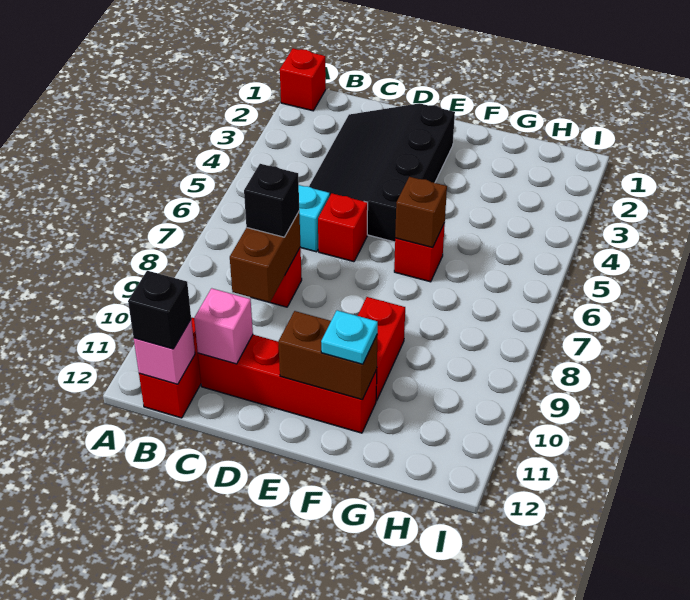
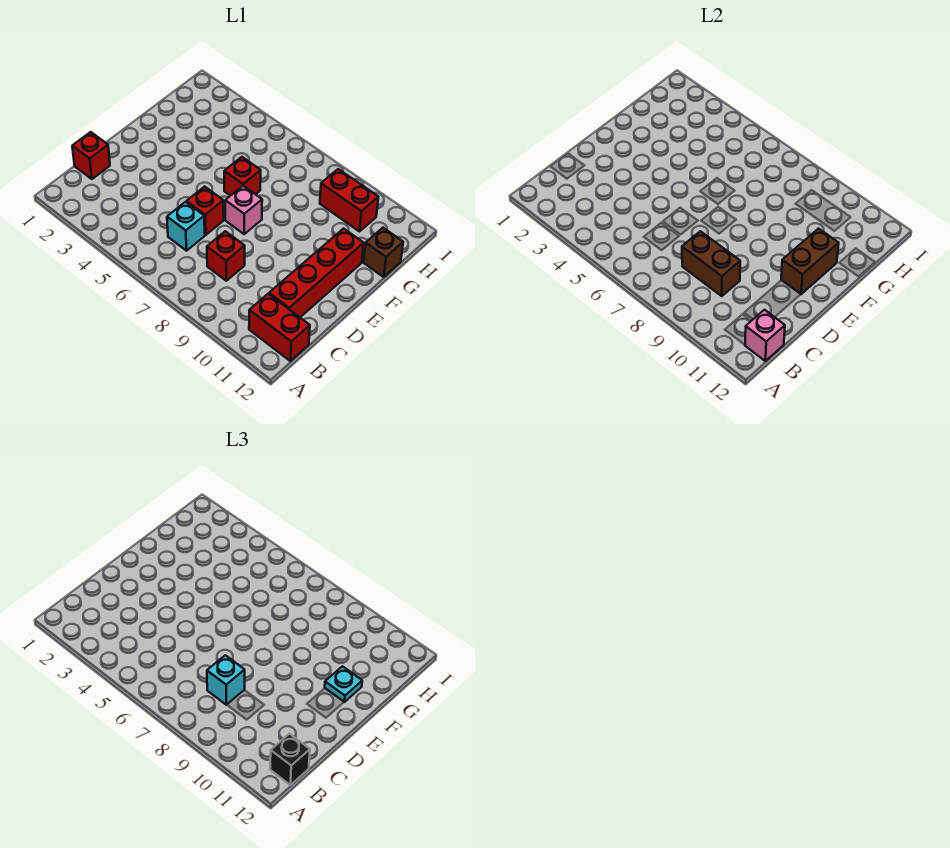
red 1x1 brick [280,48,326,111] -> red 1x1 brick moved to [72,132,110,179]
black 3x4 slope [309,103,455,242] -> none
black 1x1 brick [244,164,299,237] -> cyan 1x1 brick [207,655,245,705]
pink 1x1 brick [194,288,253,364] -> pink 1x1 brick moved to [225,186,262,234]
brown 1x1 brick [395,177,447,247] -> brown 1x1 brick moved to [364,228,403,277]
red 1x2 brick [358,297,405,401] -> red 1x2 brick moved to [320,169,378,231]

